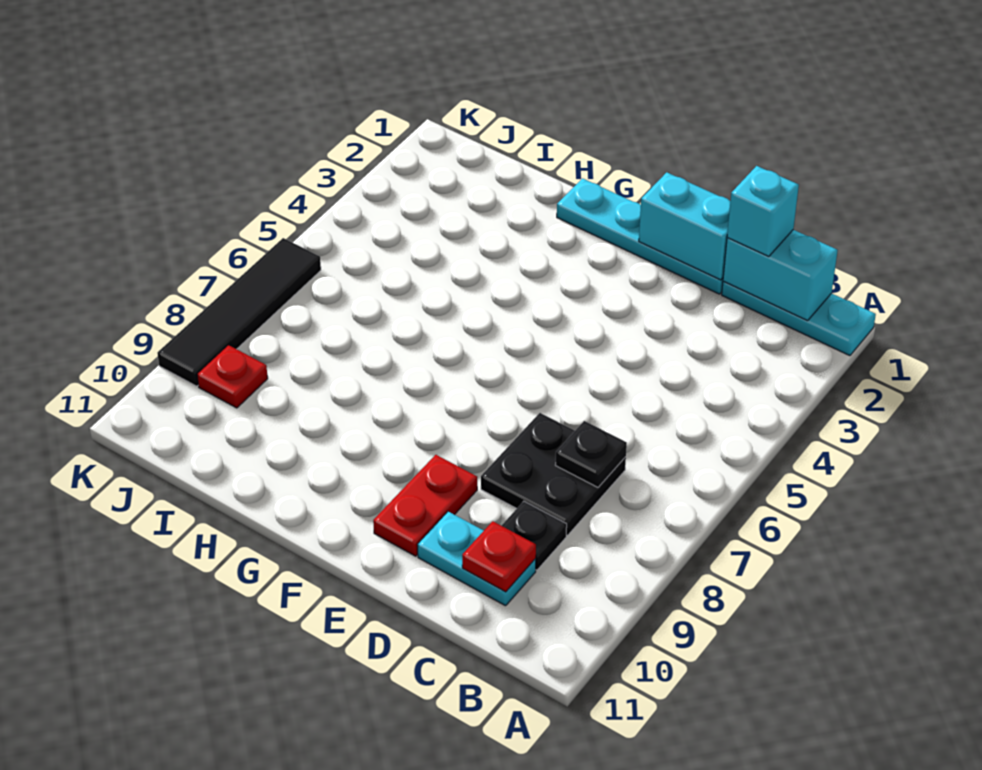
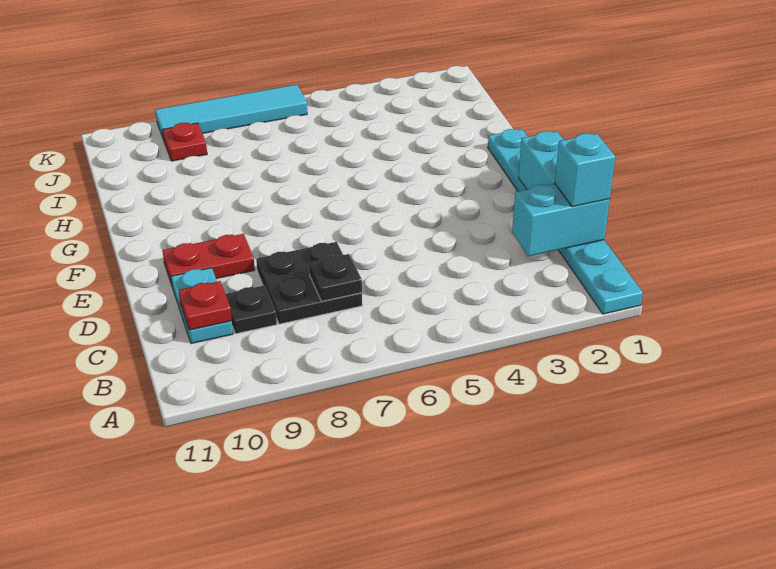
cyan 1x2 brick [723,230,838,321] -> cyan 1x2 brick turned to [512,184,610,256]
black 1x4 tile [157,238,321,386] -> cyan 1x4 tile [155,85,307,140]

